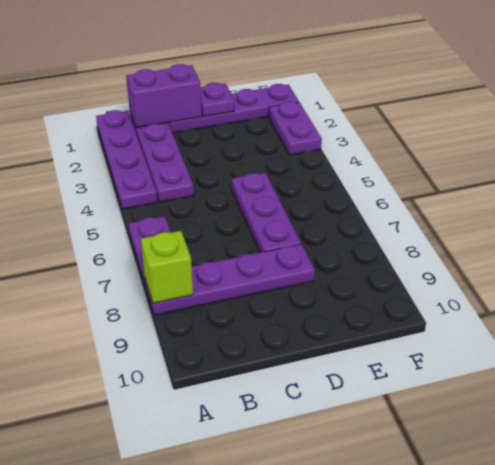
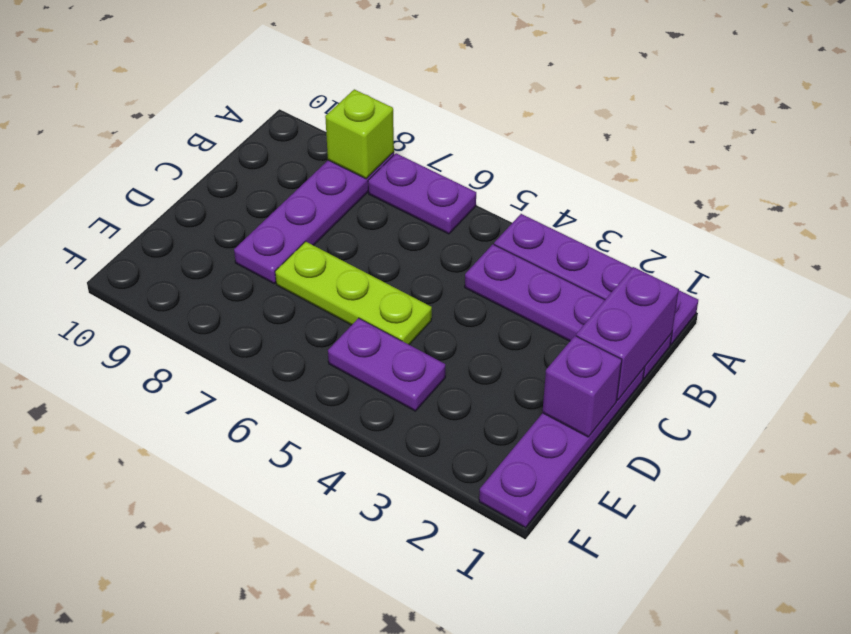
purple 1x1 plate [201,83,235,116] -> purple 1x1 brick [543,336,622,437]
purple 1x3 plate [232,173,301,252] -> lime 1x3 plate [275,242,432,344]
purple 1x2 plate [269,101,322,155] -> purple 1x2 plate moved to [328,318,445,411]

